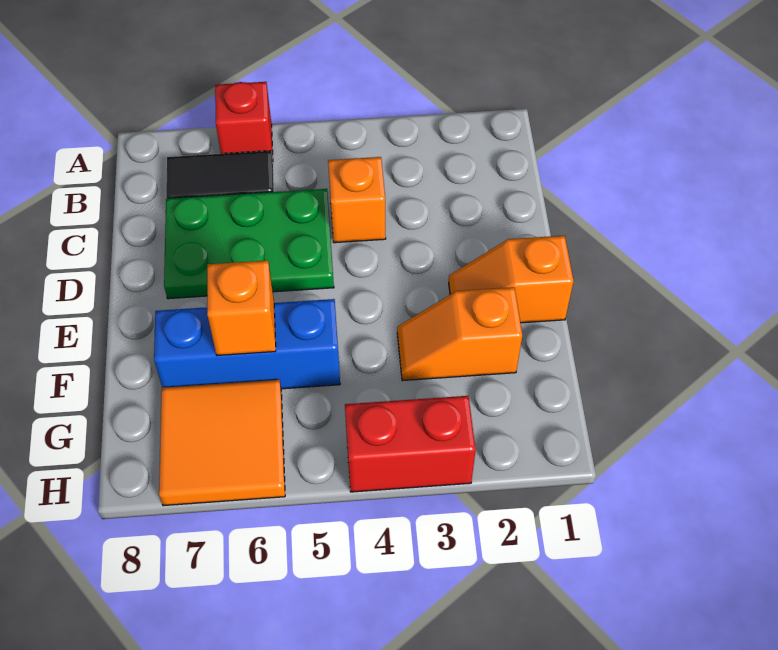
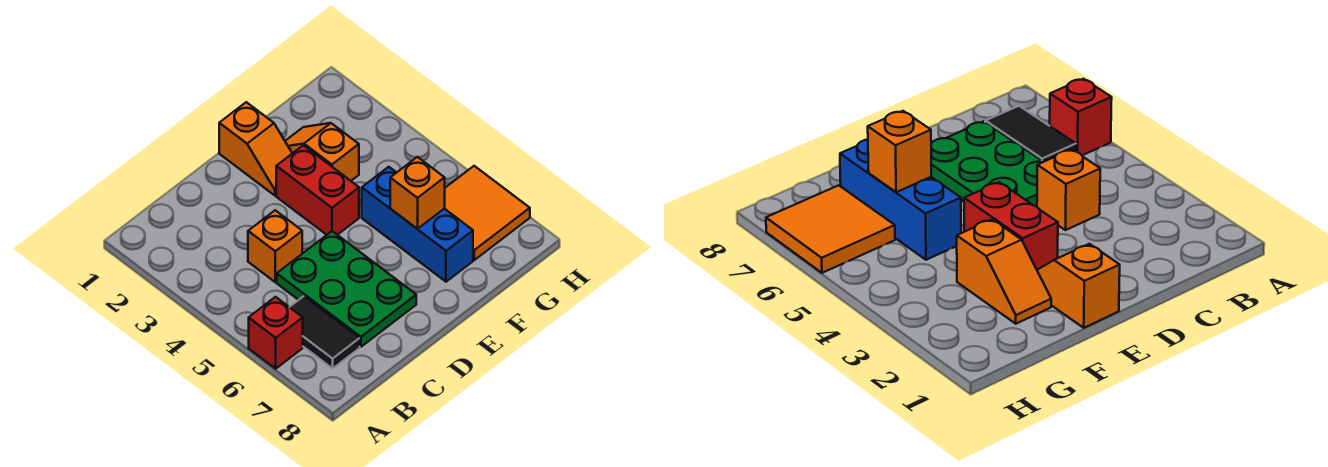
orange 1x2 slope [397,287,522,381] -> orange 1x2 slope turned to [285,123,359,181]
red 1x2 brick [345,396,476,492] -> red 1x2 brick moved to [276,145,359,235]

